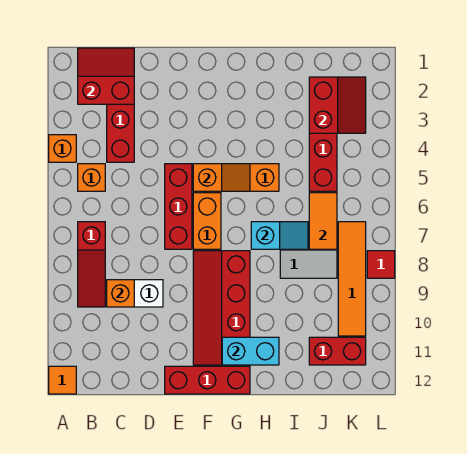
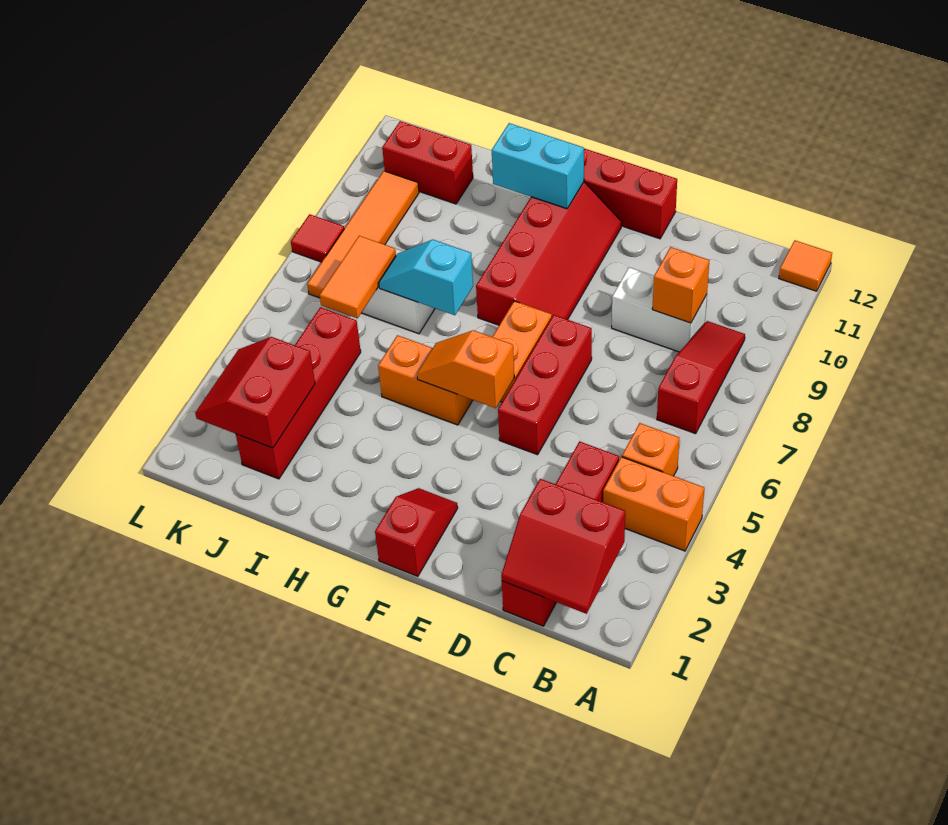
orange 1x1 brick [49,135,76,162] -> orange 1x2 brick [603,457,704,551]
none -> red 1x2 slope [375,488,458,576]

